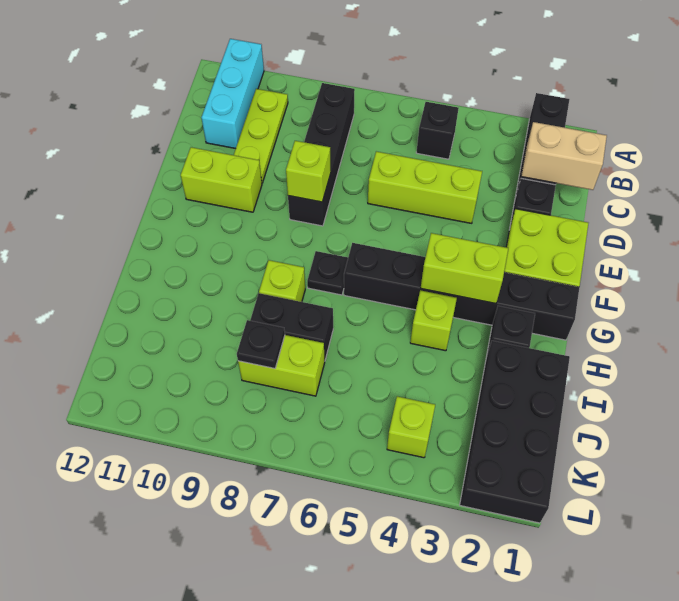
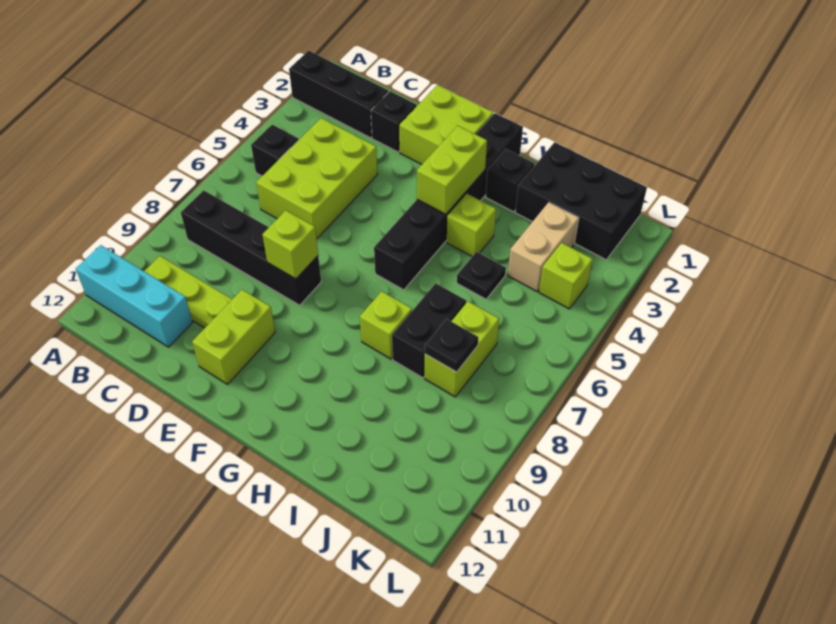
tan 1x2 brick [521,122,607,190] -> tan 1x2 brick moved to [508,202,579,292]
lime 1x3 brick [368,151,482,223] -> lime 2x3 brick [256,118,378,239]
black 1x1 plate [307,251,348,295] -> black 1x1 plate moved to [457,252,506,299]
black 2x4 brick [460,341,570,523] -> black 2x3 brick [515,142,647,260]

